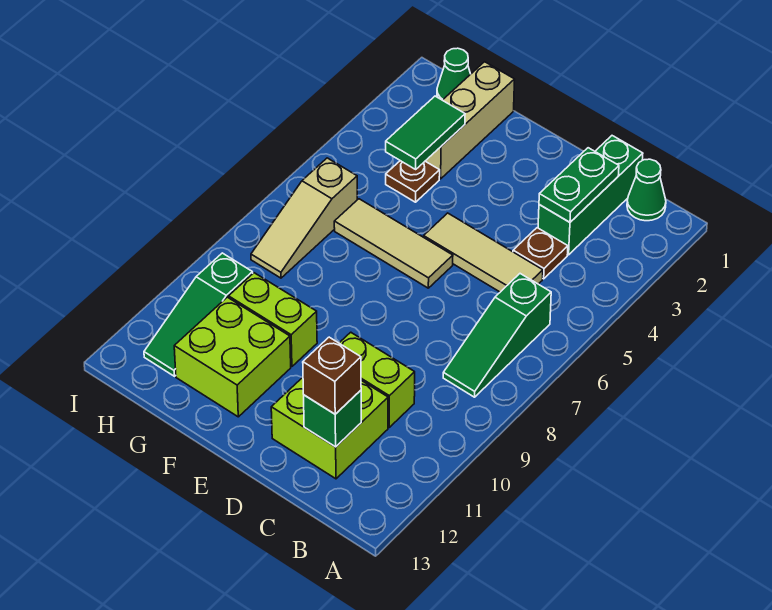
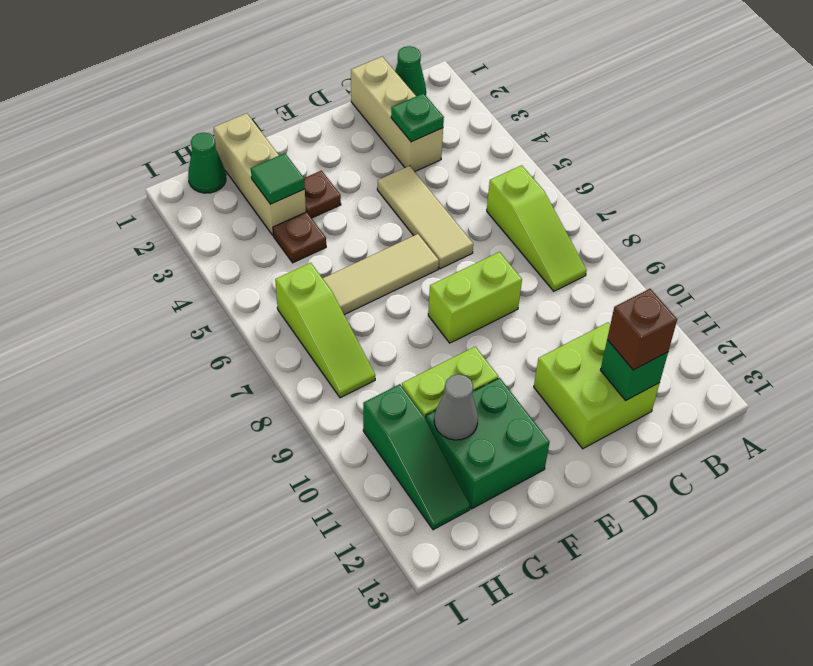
green 1x3 slope [443,274,551,397] -> lime 1x3 slope [487,165,587,291]
green 1x3 brick [538,136,643,255] -> tan 1x3 brick [351,57,443,172]
green 1x2 plate [539,148,619,222] -> green 1x1 plate [391,93,444,142]
brown 1x1 plate [513,228,568,279] -> brown 1x1 plate moved to [304,171,341,218]
tan 1x3 tile [424,213,543,292] -> tan 1x3 tile turned to [377,166,473,269]
lime 1x2 brick [339,332,415,427] -> lime 1x2 brick moved to [428,252,522,343]
lime 2x2 brick [174,297,291,417] -> green 2x2 brick [426,378,550,509]
green 1x2 tile [386,96,465,169] -> green 1x1 tile [251,153,305,204]
none -> grey 1x1 cone [434,374,478,440]
tan 1x3 slope [251,158,357,278] -> lime 1x3 slope [275,263,375,398]

